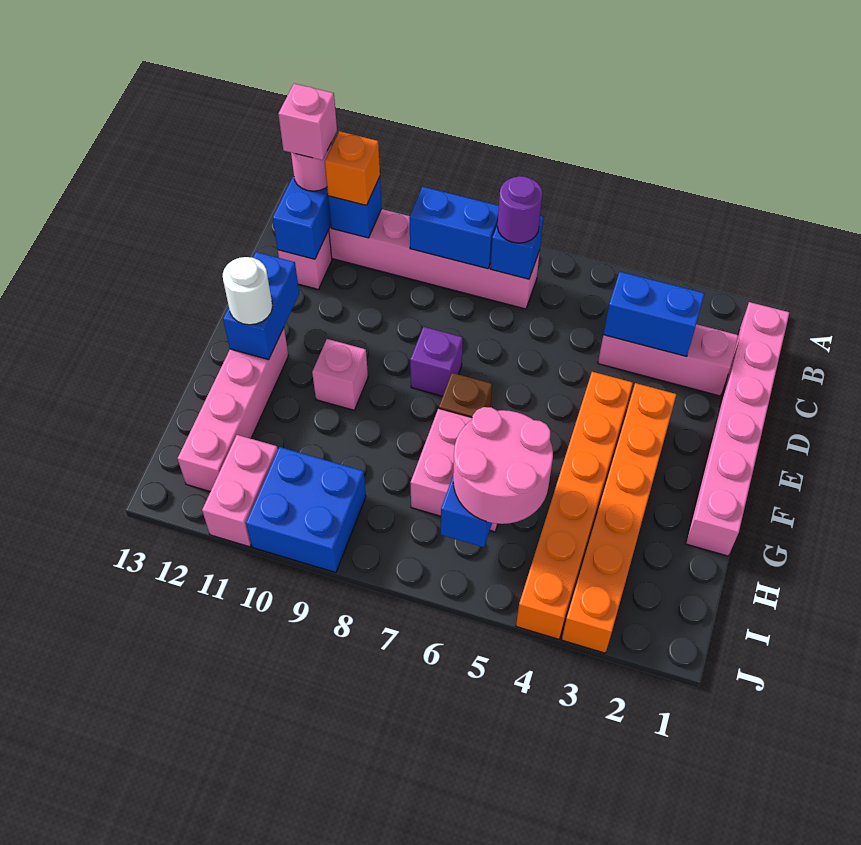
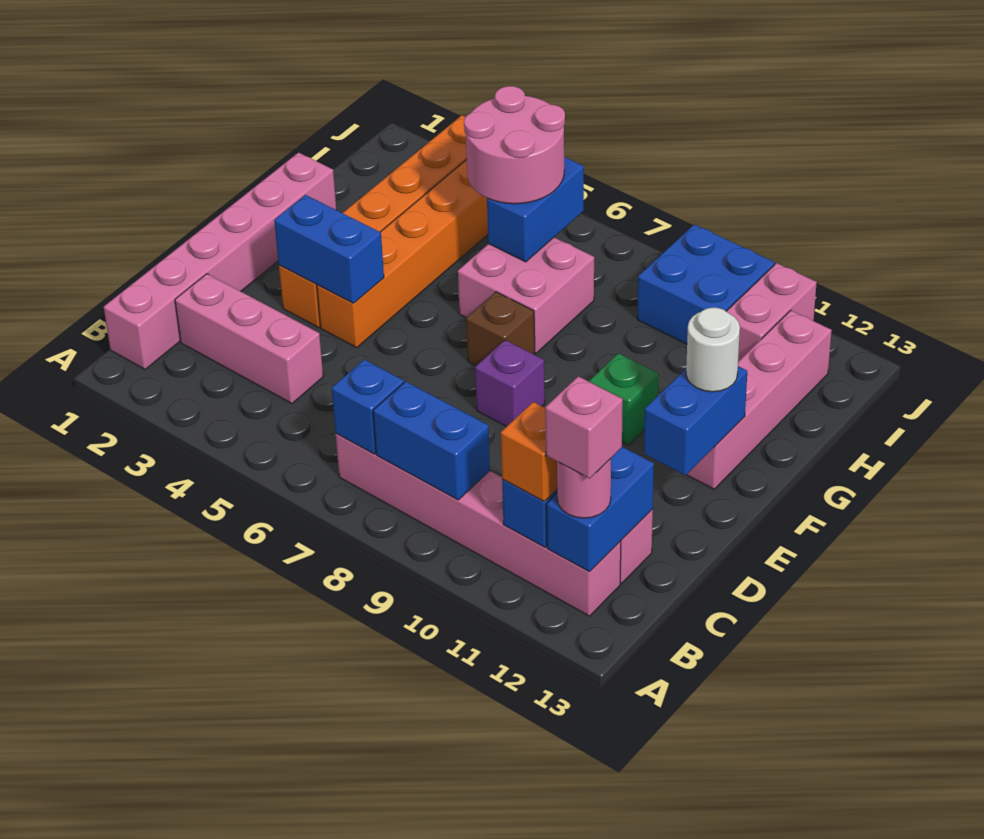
purple 1x1 round brick [497,176,542,243] -> none
blue 1x2 brick [603,272,705,357] -> blue 1x2 brick moved to [274,195,384,303]
pink 1x1 brick [312,339,368,410] -> green 1x1 brick [589,353,659,445]

